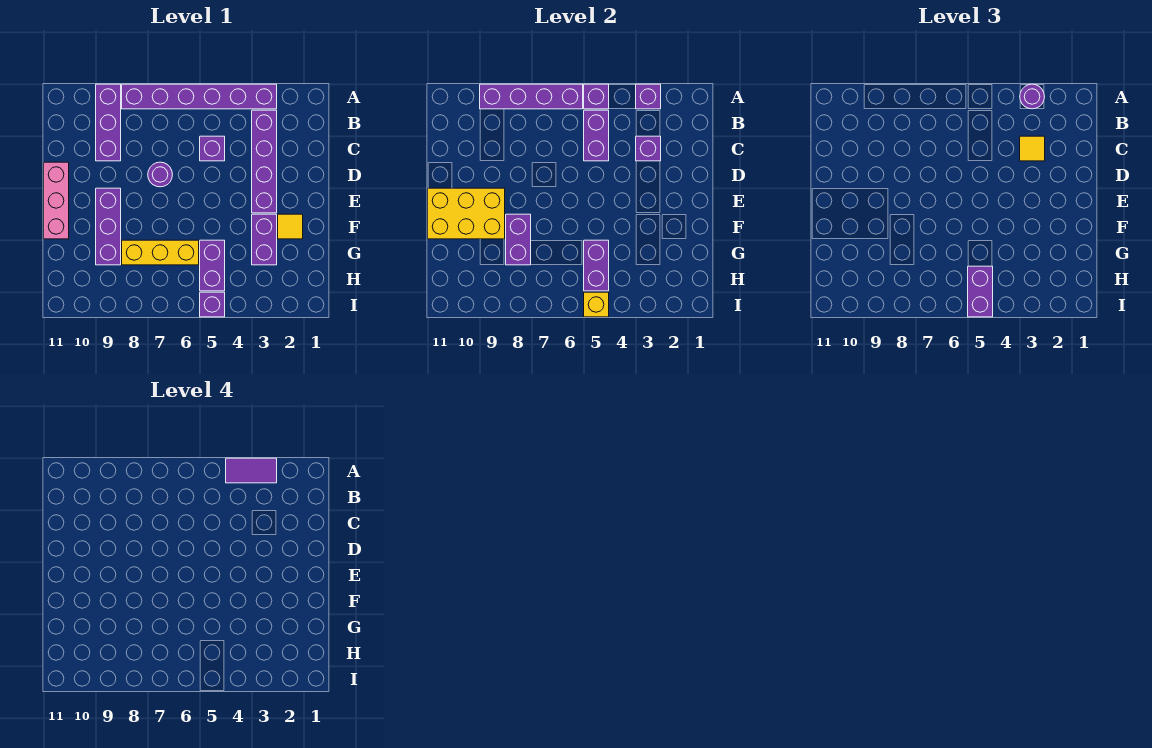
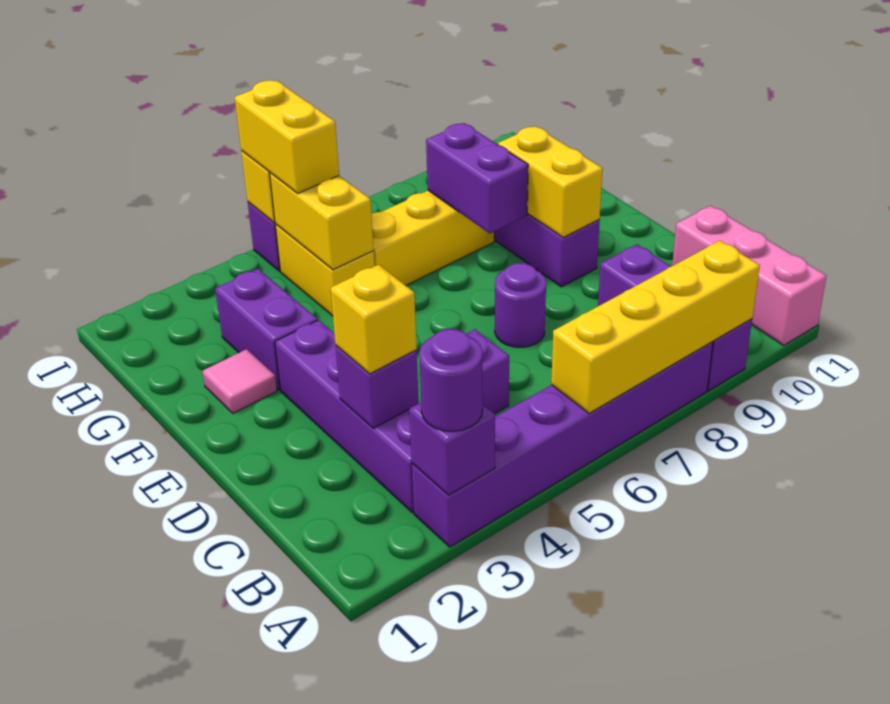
purple 1x2 tile [226,458,277,483] -> none
purple 1x1 brick [584,84,609,109] -> none
purple 1x4 brick [480,84,583,109] -> yellow 1x4 brick [551,241,760,413]
purple 1x2 brick [584,110,609,161] -> none
yellow 1x1 tile [1020,136,1045,161] -> yellow 1x1 brick [331,265,417,374]
pink 1x3 brick [44,162,69,239] -> pink 1x3 brick moved to [672,206,827,345]
yellow 2x3 brick [428,188,505,239] -> yellow 1x2 brick [498,126,603,237]
yellow 1x1 tile [278,214,303,239] -> pink 1x1 tile [202,349,277,413]
purple 1x2 brick [200,240,225,291] -> yellow 1x2 brick [275,224,375,316]
purple 1x2 brick [584,240,609,291] -> yellow 1x2 brick [270,173,374,270]
purple 1x2 brick [968,266,993,317] -> yellow 1x2 brick [235,80,339,194]

